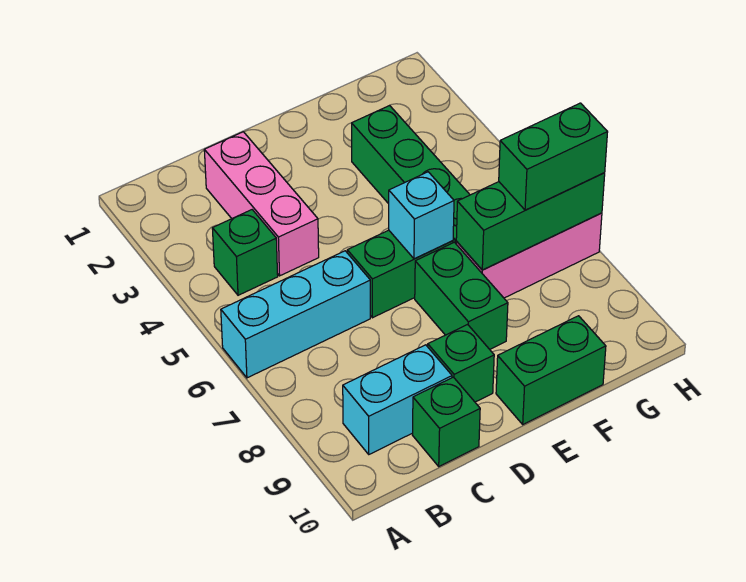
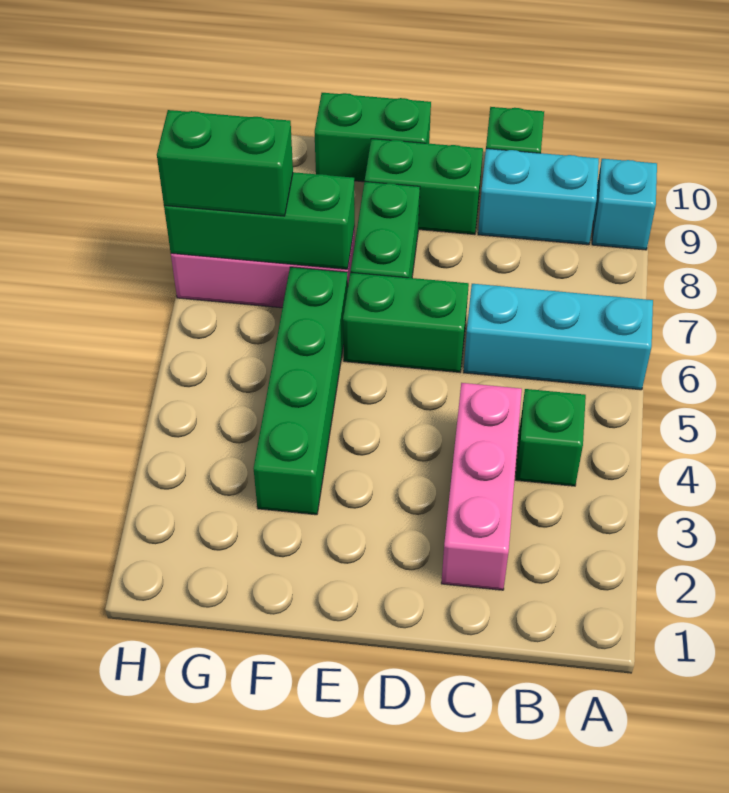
green 1x1 brick [428,324,494,402] -> green 1x2 brick [365,139,483,235]
cyan 1x1 brick [389,172,454,259] -> cyan 1x1 brick moved to [592,159,657,250]

